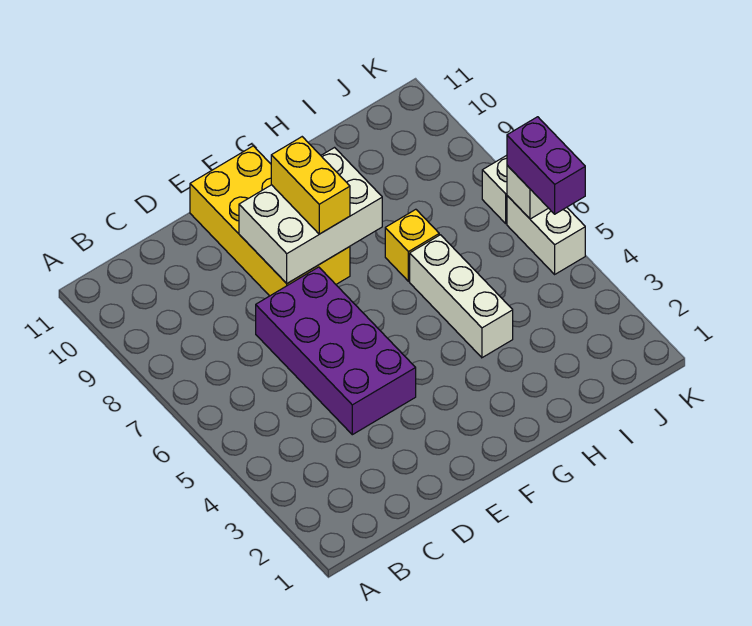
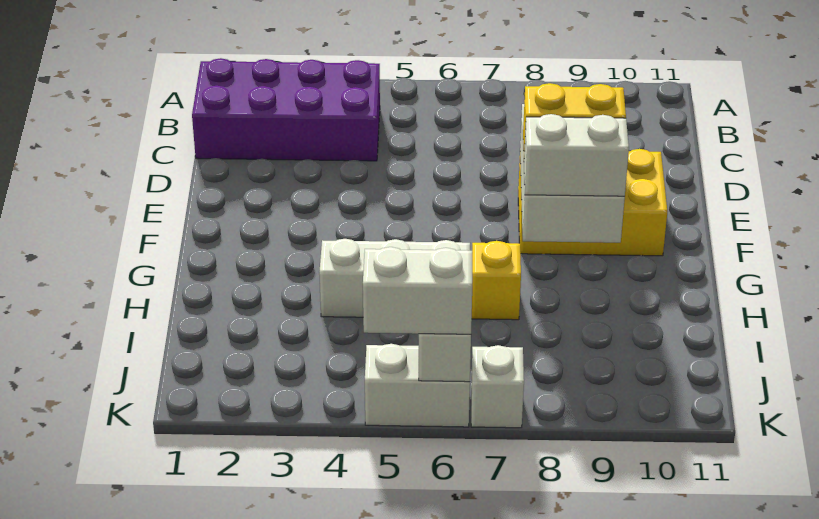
purple 2x4 brick [256,267,416,435] -> purple 2x4 brick moved to [192,58,380,161]
yellow 2x4 brick [190,146,350,296] -> yellow 2x3 brick [518,149,667,256]
none -> white 1x2 brick [524,114,629,196]
purple 1x2 brick [507,117,585,214] -> white 1x2 brick [363,247,472,334]

